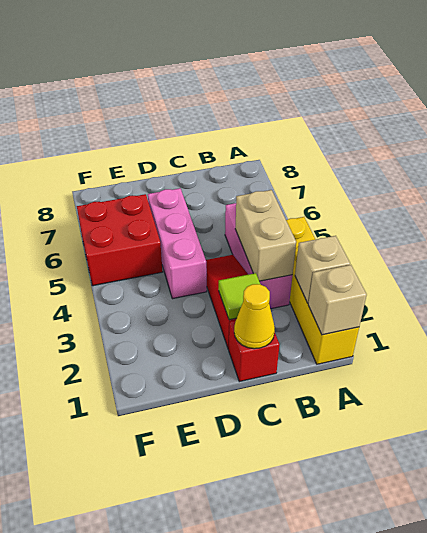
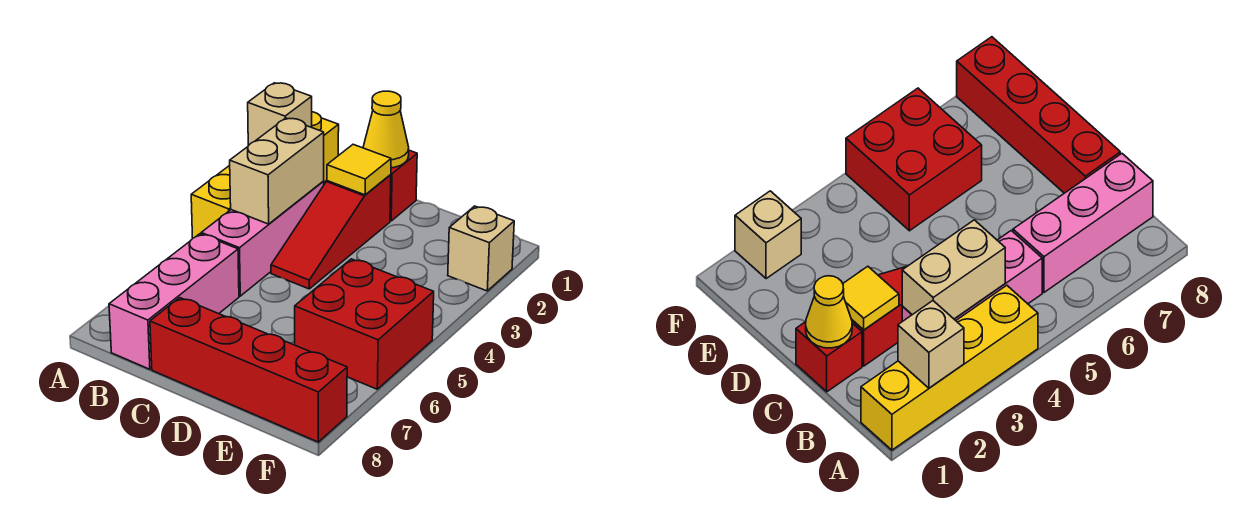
tan 1x1 brick [308,265,367,335] -> tan 1x1 brick moved to [448,206,514,291]
lime 1x1 tile [219,273,260,320] -> yellow 1x1 tile [327,144,391,195]
none -> red 1x4 brick [150,298,347,442]
pink 1x3 brick [148,188,207,299] -> pink 1x3 brick moved to [109,234,239,369]

